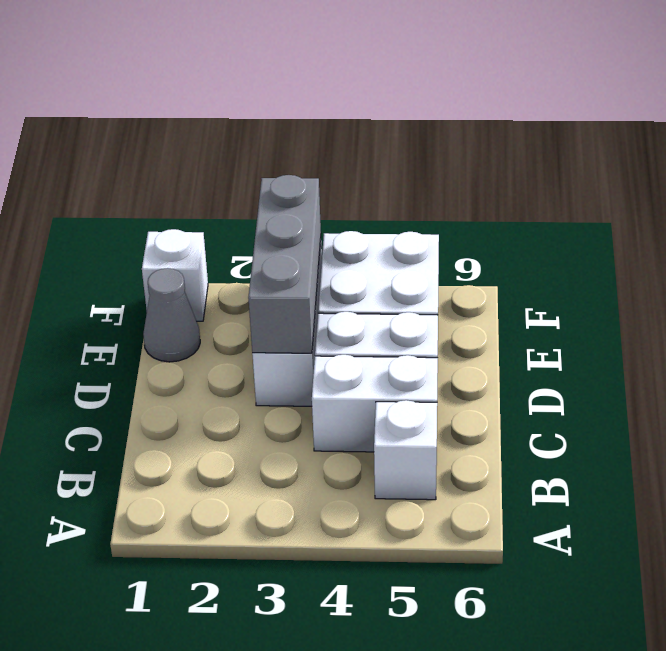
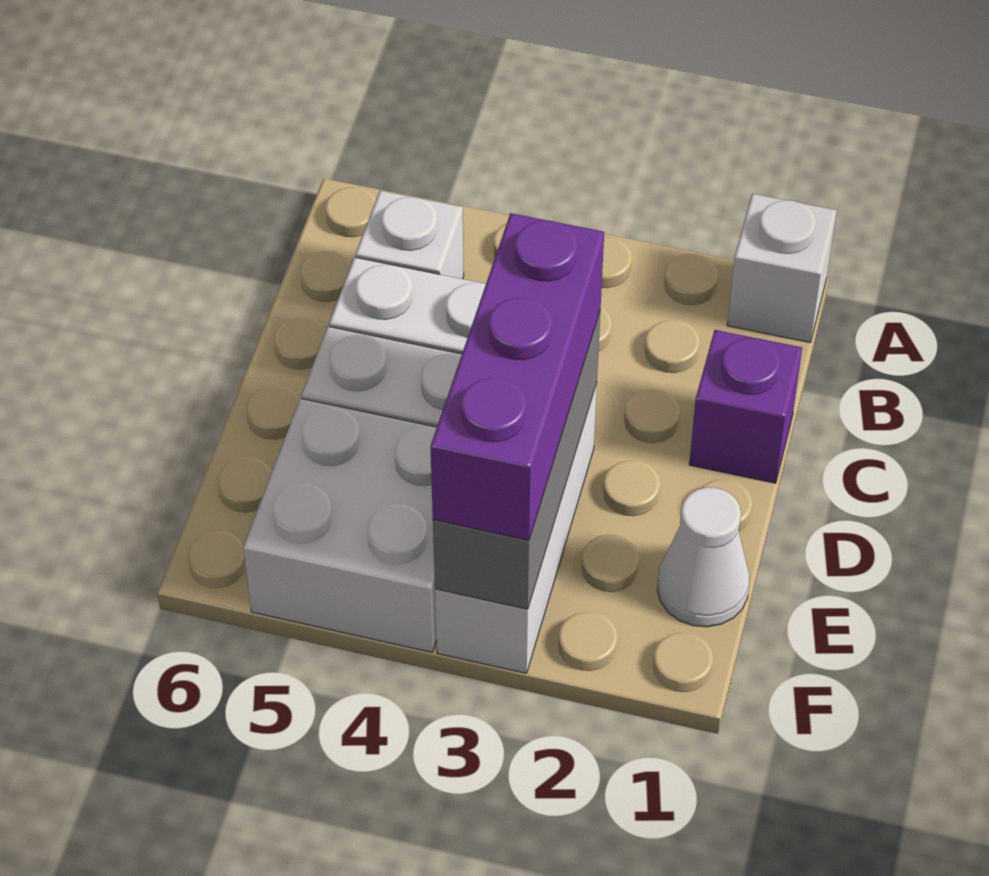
none -> purple 1x1 brick [689,330,802,483]
none -> purple 1x3 brick [430,213,604,540]
grey 1x1 cone [143,268,200,362] -> white 1x1 cone [657,487,749,627]
white 1x1 brick [142,229,208,321] -> white 1x1 brick moved to [727,194,837,342]

